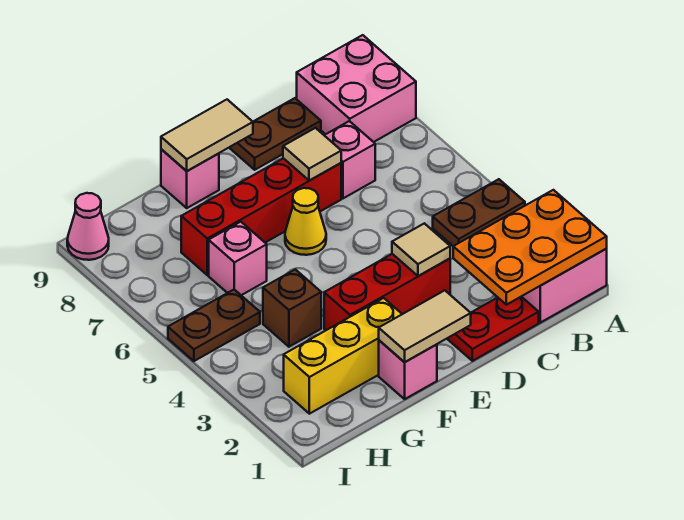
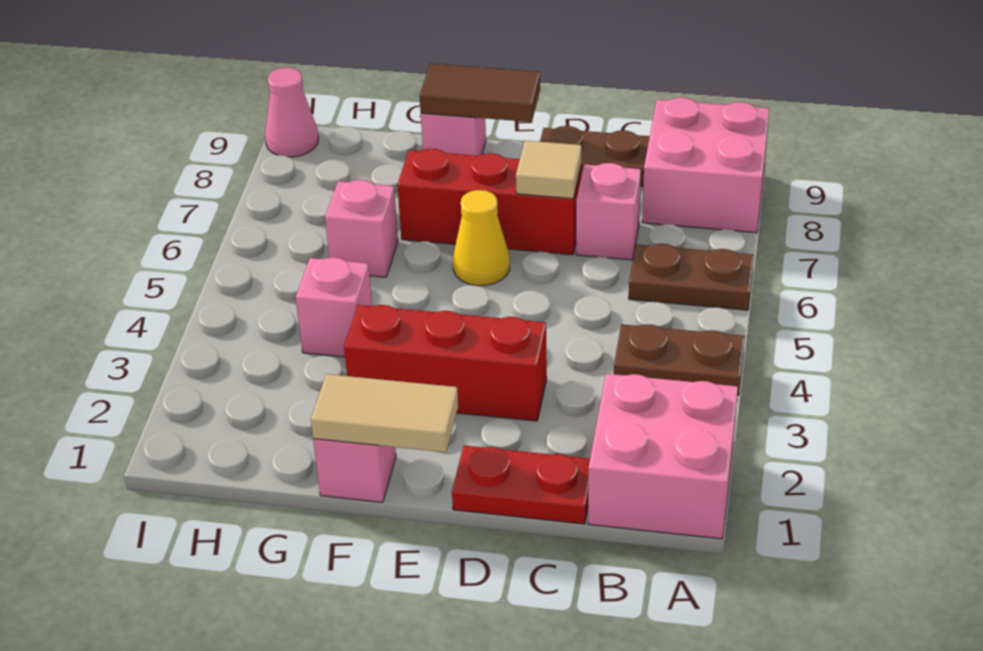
orange 2x3 plate [453,190,607,305] -> none
tan 1x1 tile [392,223,450,276] -> none
red 1x4 brick [181,158,341,275] -> red 1x3 brick [397,148,581,255]
tan 1x2 tile [161,100,253,171] -> brown 1x2 tile [420,64,540,122]
yellow 1x3 brick [284,298,402,414] -> none
brown 1x1 brick [263,269,321,347] -> pink 1x1 brick [296,257,372,357]
brown 1x2 plate [168,290,260,361] -> brown 1x2 plate moved to [629,244,754,310]

